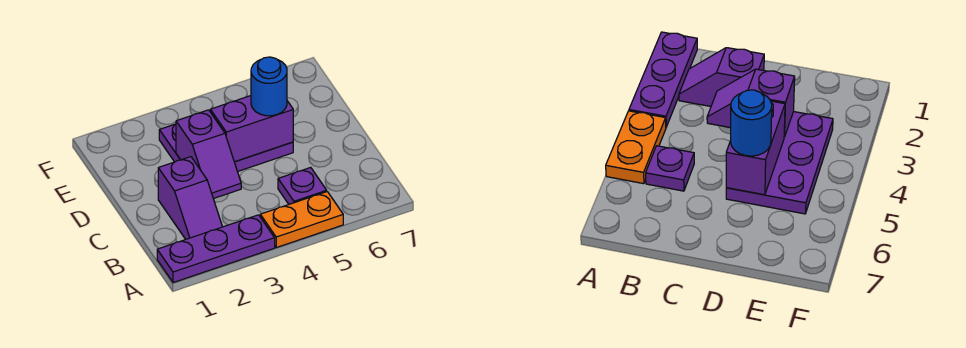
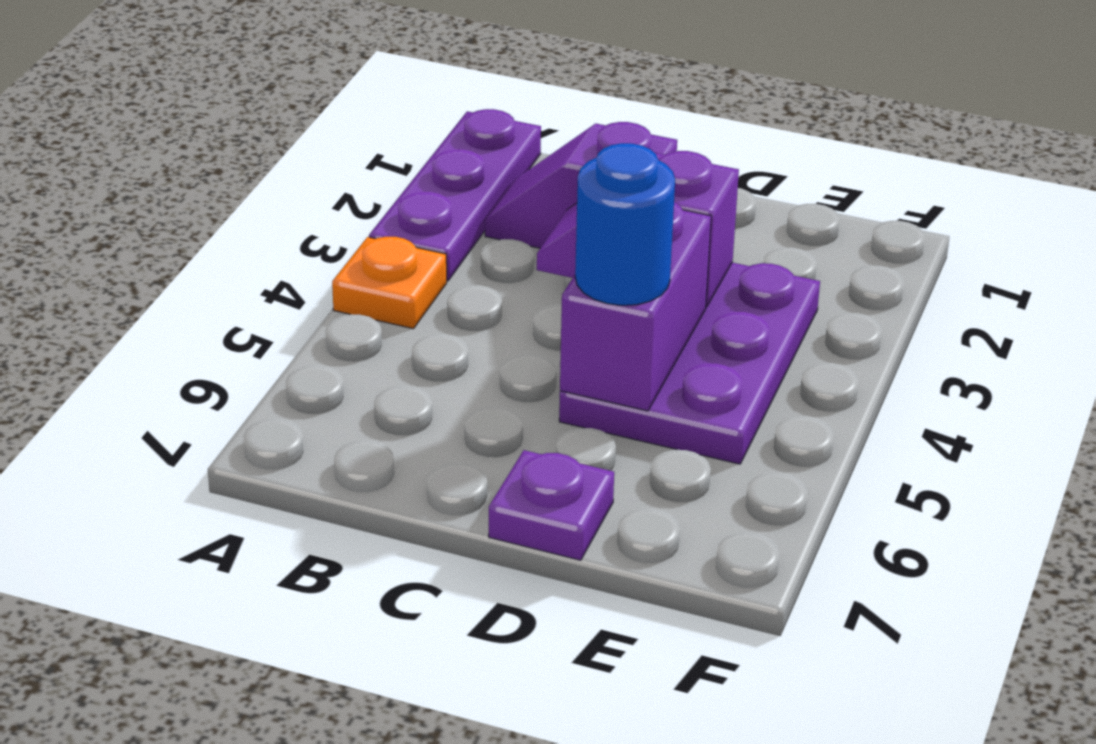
orange 1x2 plate [260,192,343,248] -> orange 1x1 plate [332,237,447,329]
purple 1x1 plate [278,167,327,204] -> purple 1x1 plate moved to [489,450,614,560]

